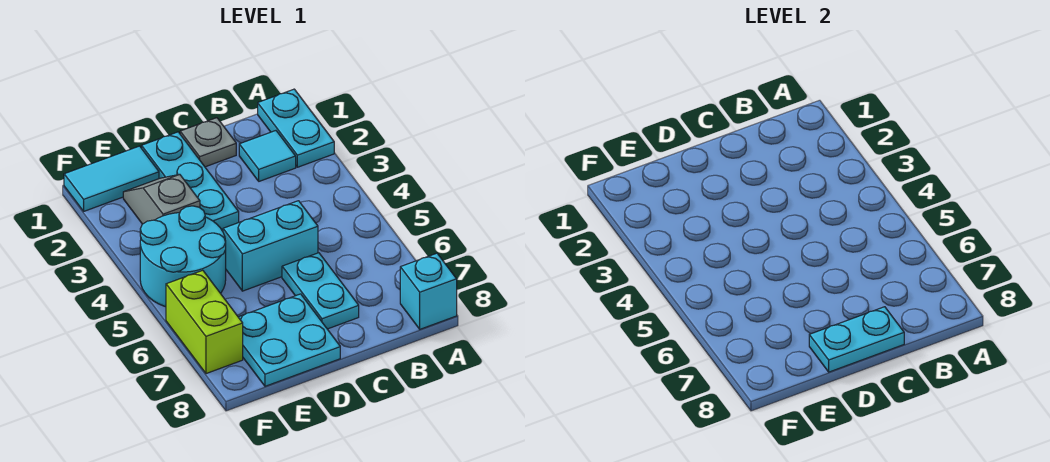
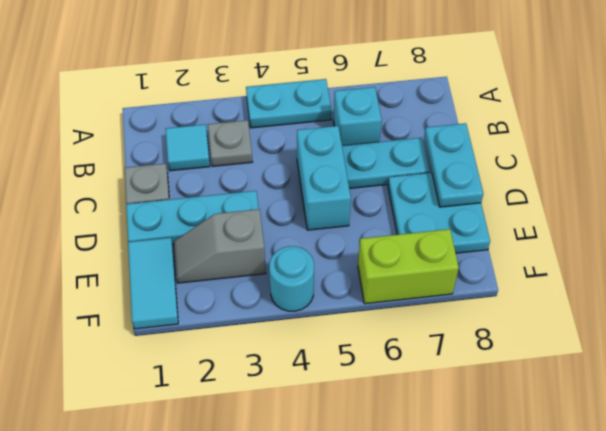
cyan 1x2 plate [258,89,334,167] -> cyan 1x2 plate moved to [246,79,331,128]
cyan 1x1 brick [400,253,457,329] -> cyan 1x1 brick moved to [333,87,382,146]
none -> grey 1x1 plate [208,120,252,167]
cyan 2x2 round brick [140,206,226,307] -> cyan 1x1 round brick [269,246,314,311]

